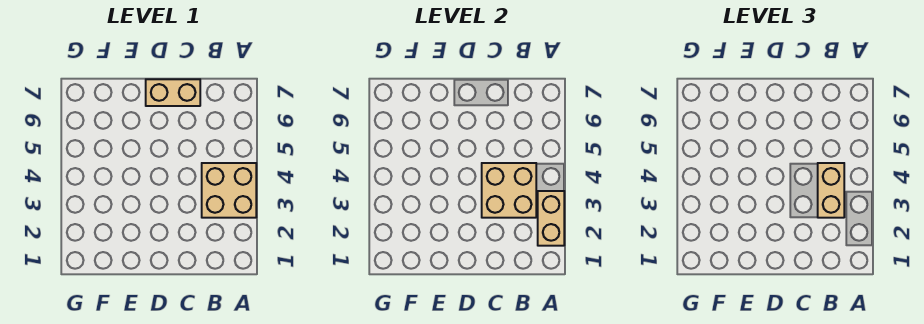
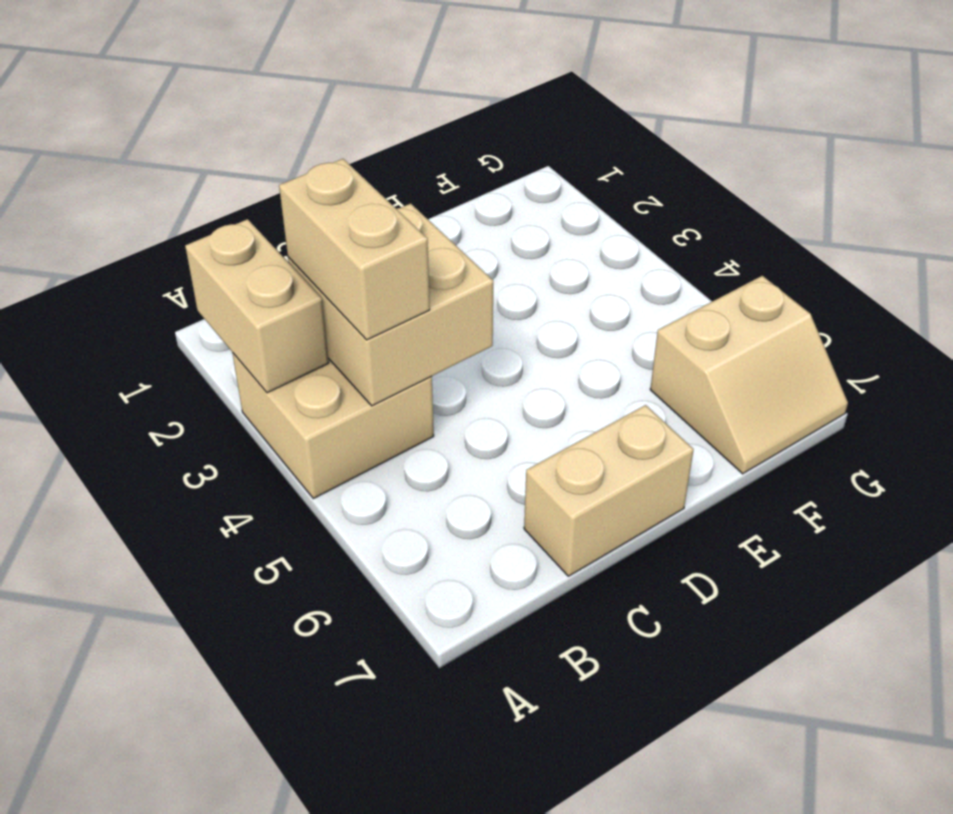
none -> tan 2x2 slope [650,276,848,474]

